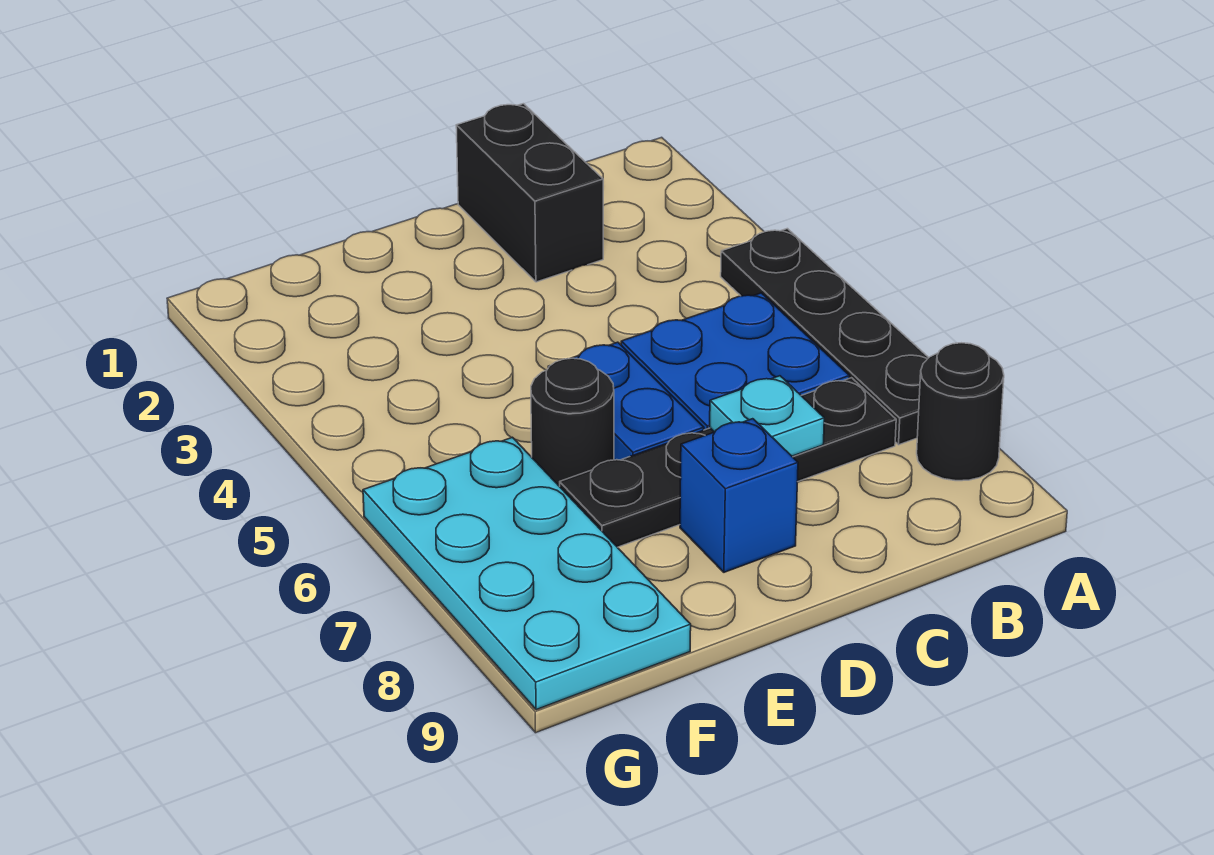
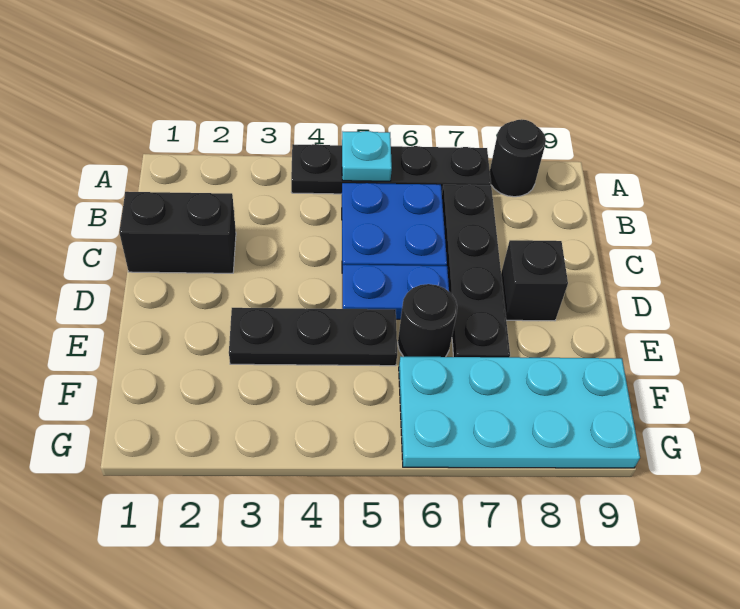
cyan 1x1 plate [710,376,824,456] -> cyan 1x1 plate moved to [342,131,392,181]
blue 1x1 brick [680,419,798,572] -> black 1x1 brick [501,240,568,321]
none -> black 1x3 plate [229,308,397,366]

